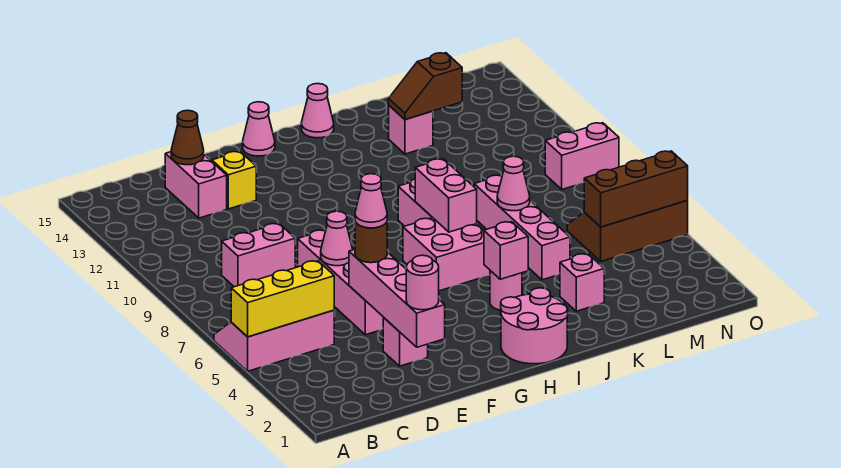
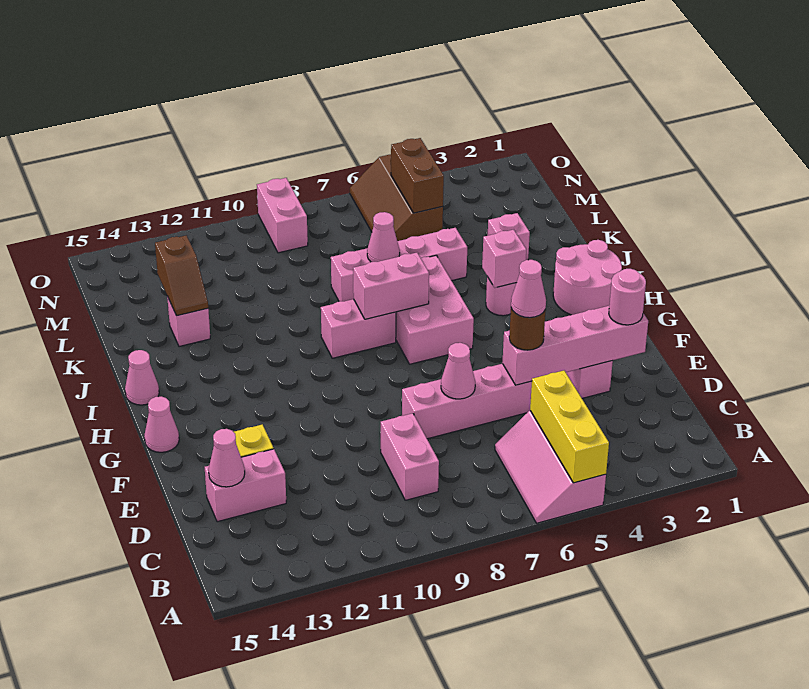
brown 1x1 cone [171,110,204,165] -> pink 1x1 cone [209,429,245,487]
pink 2x2 brick [403,218,490,291] -> pink 2x3 brick [396,255,474,364]
brown 1x3 brick [584,151,688,227] -> brown 1x2 brick [391,138,444,213]

